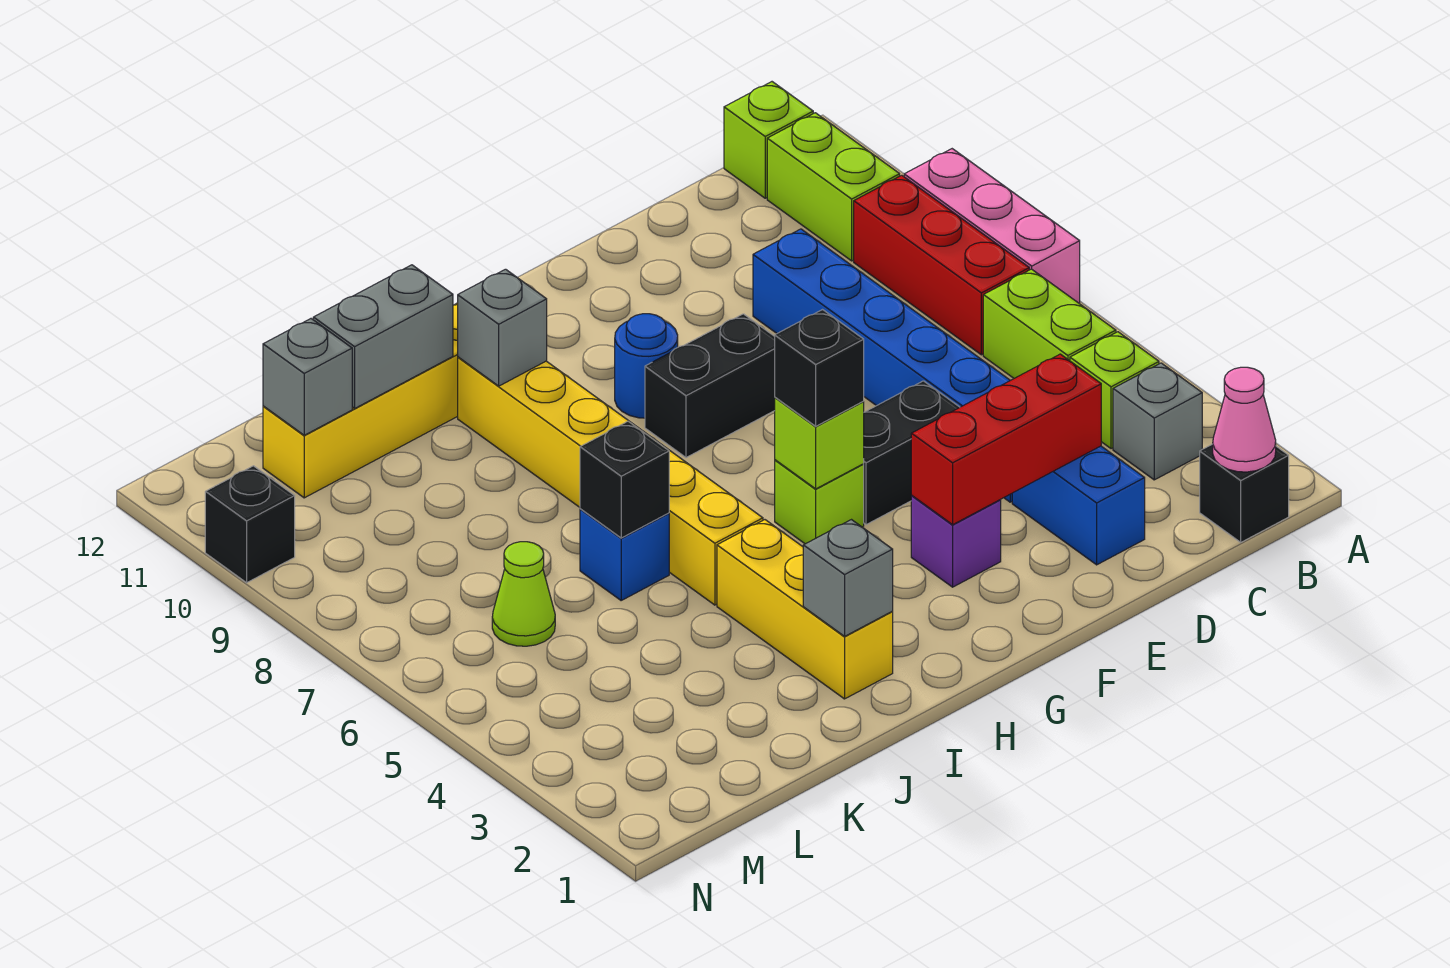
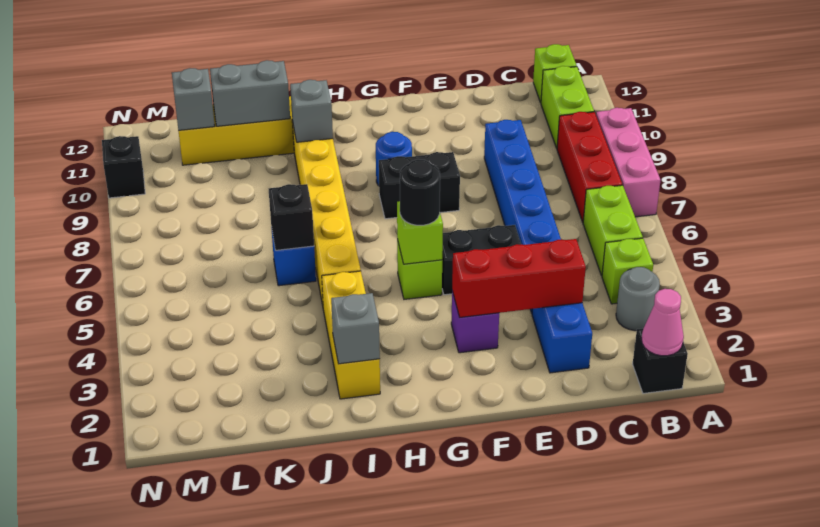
grey 1x1 brick [1113,363,1202,480] -> grey 1x1 round brick [616,267,660,331]
black 1x1 brick [775,310,864,426] -> black 1x1 round brick [400,159,440,225]
lime 1x1 cone [492,542,555,646] -> none

